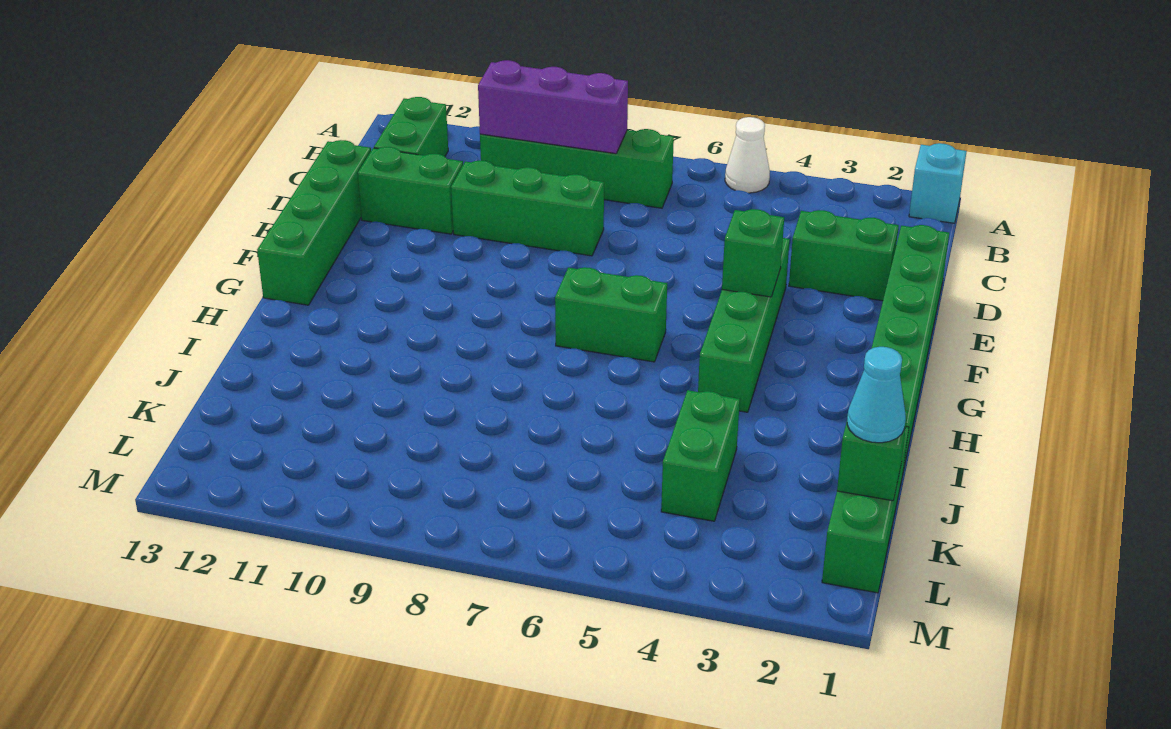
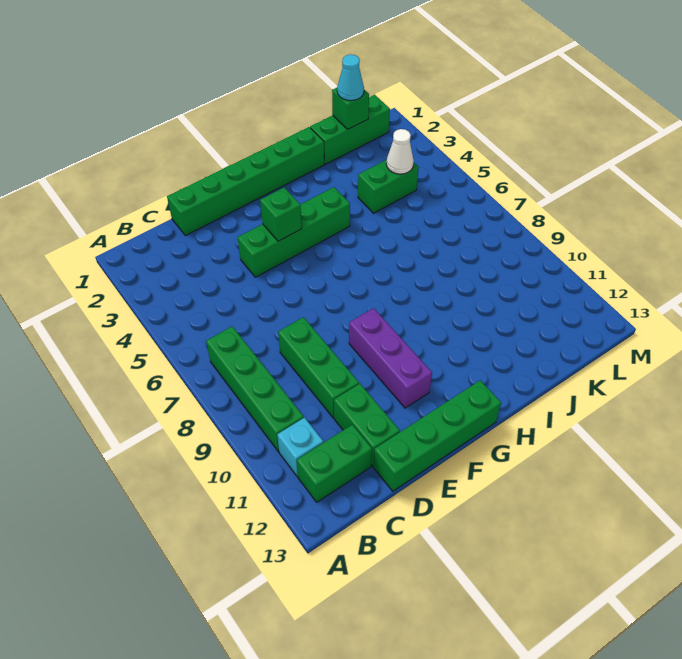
cyan 1x1 brick [909,143,967,223] -> cyan 1x1 brick moved to [277,418,323,477]
white 1x1 cone [725,117,770,193] -> white 1x1 cone moved to [386,129,414,174]
purple 1x3 brick [478,60,628,154] -> purple 1x3 brick moved to [349,308,432,408]
green 1x2 brick [789,210,899,301] -> none
green 1x2 brick [555,267,667,362] -> none

